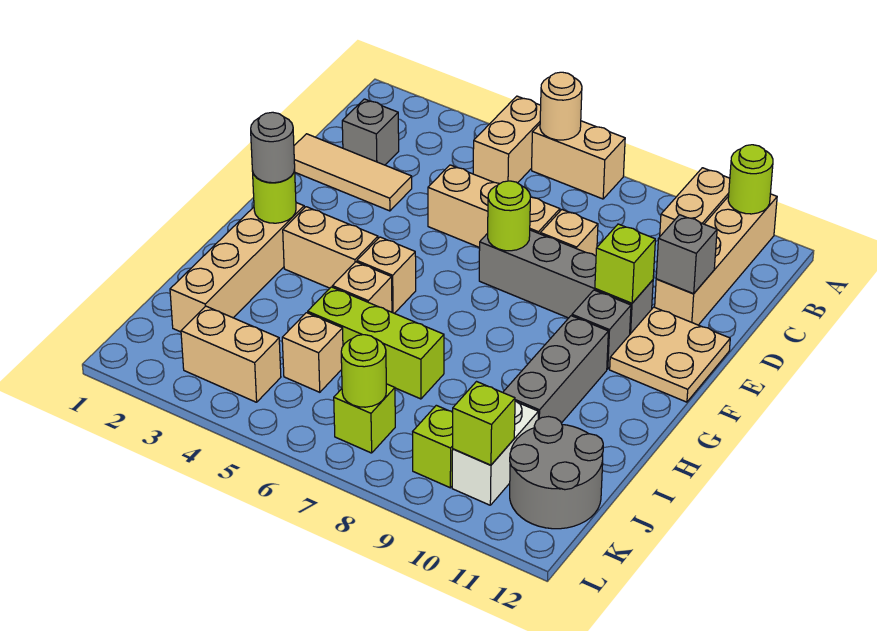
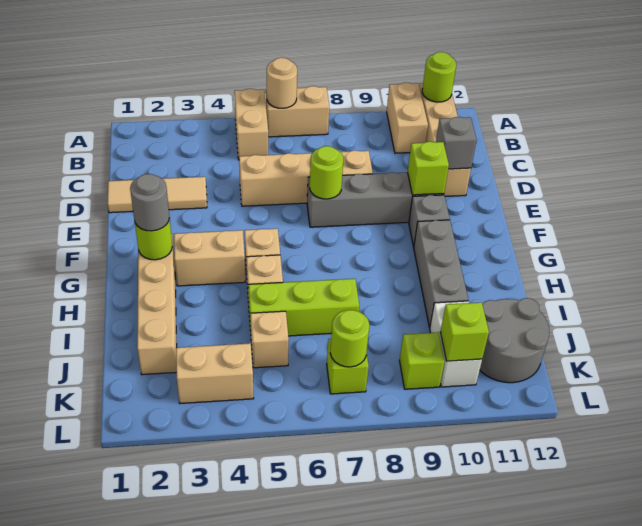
grey 1x1 brick [342,99,399,165] -> none
tan 2x2 plate [610,307,730,402] -> none

